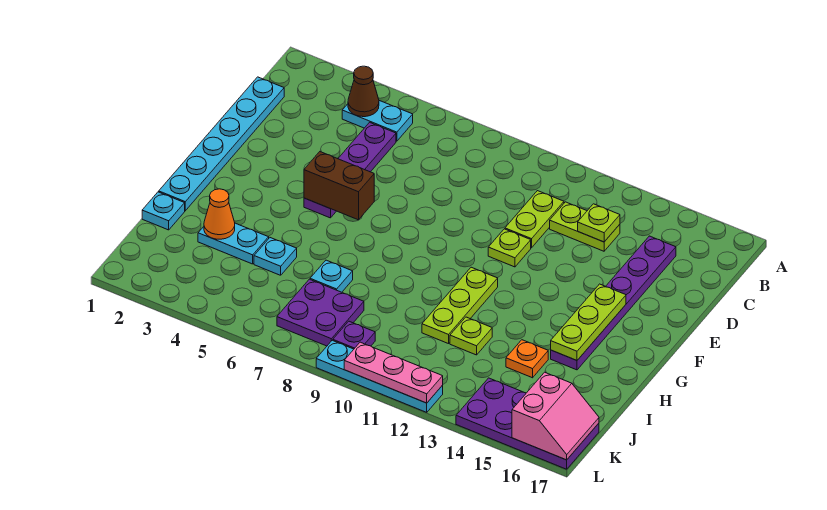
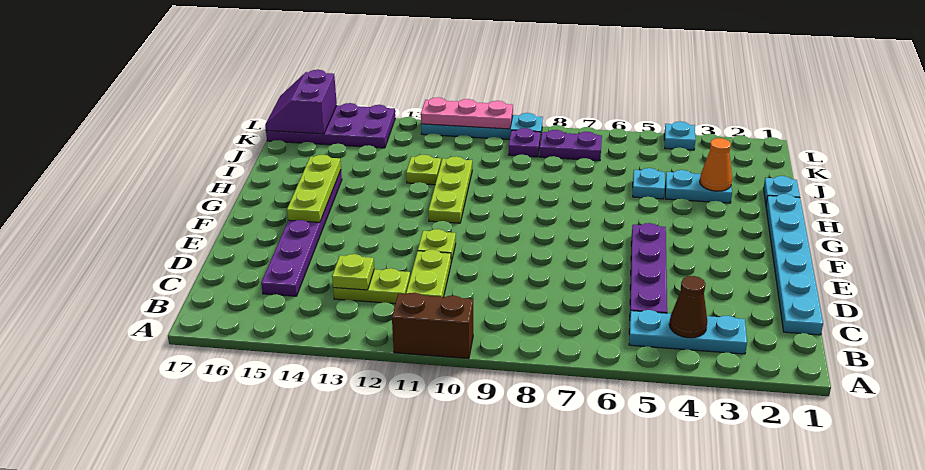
cyan 1x2 plate [342,101,413,141] -> cyan 1x3 plate [629,310,747,354]
brown 1x2 brick [304,152,374,220] -> brown 1x2 brick moved to [392,293,473,359]
cyan 1x1 plate [310,260,353,292] -> cyan 1x1 plate moved to [664,121,696,150]
orange 1x1 plate [506,340,548,378] -> none
purple 2x2 plate [277,279,364,346] -> purple 1x2 plate [539,130,602,161]
pink 2x2 slope [512,372,599,460] -> purple 2x2 slope [265,70,337,134]

